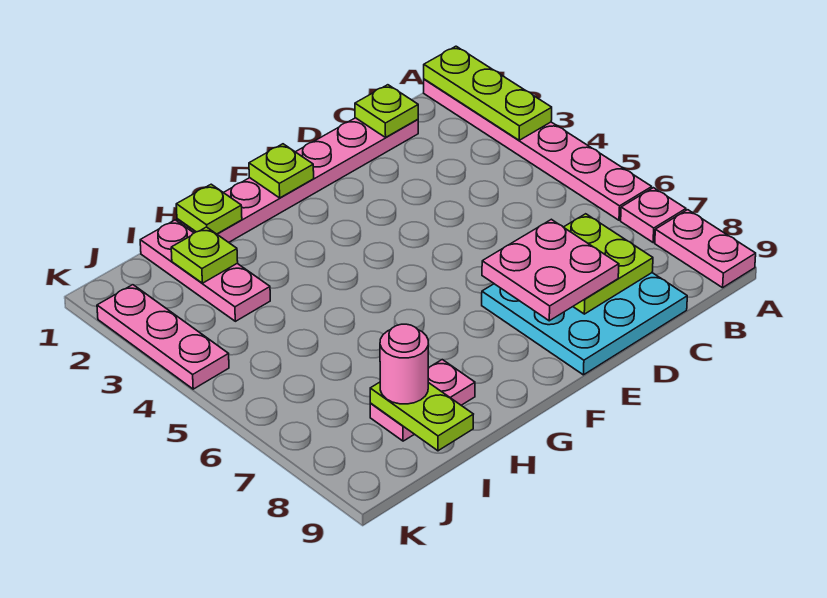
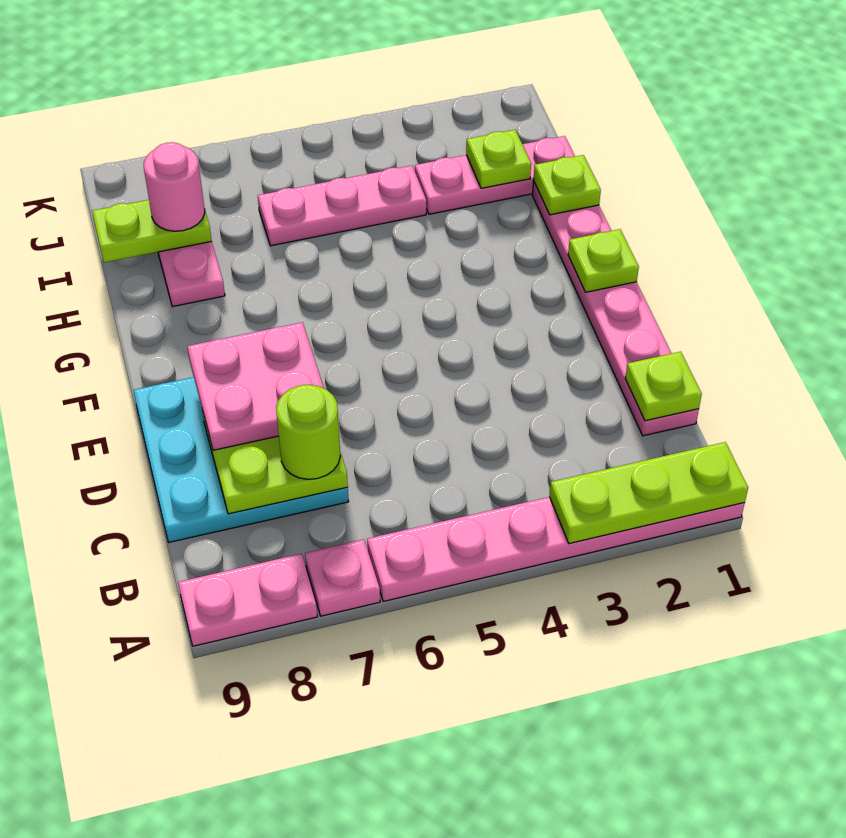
none -> lime 1x1 round brick [276,385,340,479]
pink 1x3 plate [97,285,229,389] -> pink 1x3 plate moved to [258,166,426,246]

